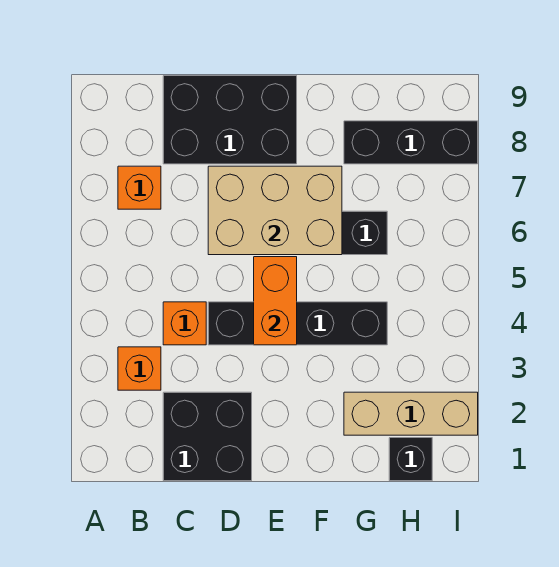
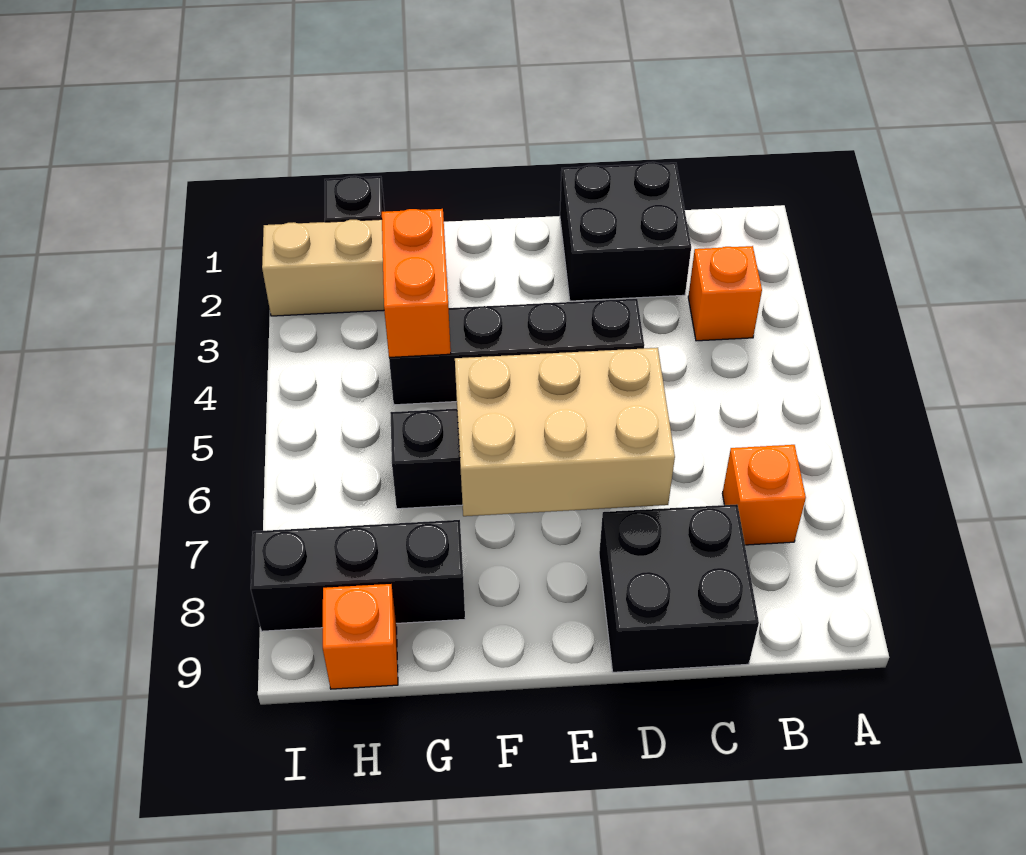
orange 1x1 brick [163,302,206,345] -> orange 1x1 brick moved to [323,584,398,689]
black 2x3 brick [163,76,297,164] -> black 2x2 brick [599,504,759,672]
orange 1x2 brick [254,257,297,345] -> orange 1x2 brick moved to [382,209,451,357]

